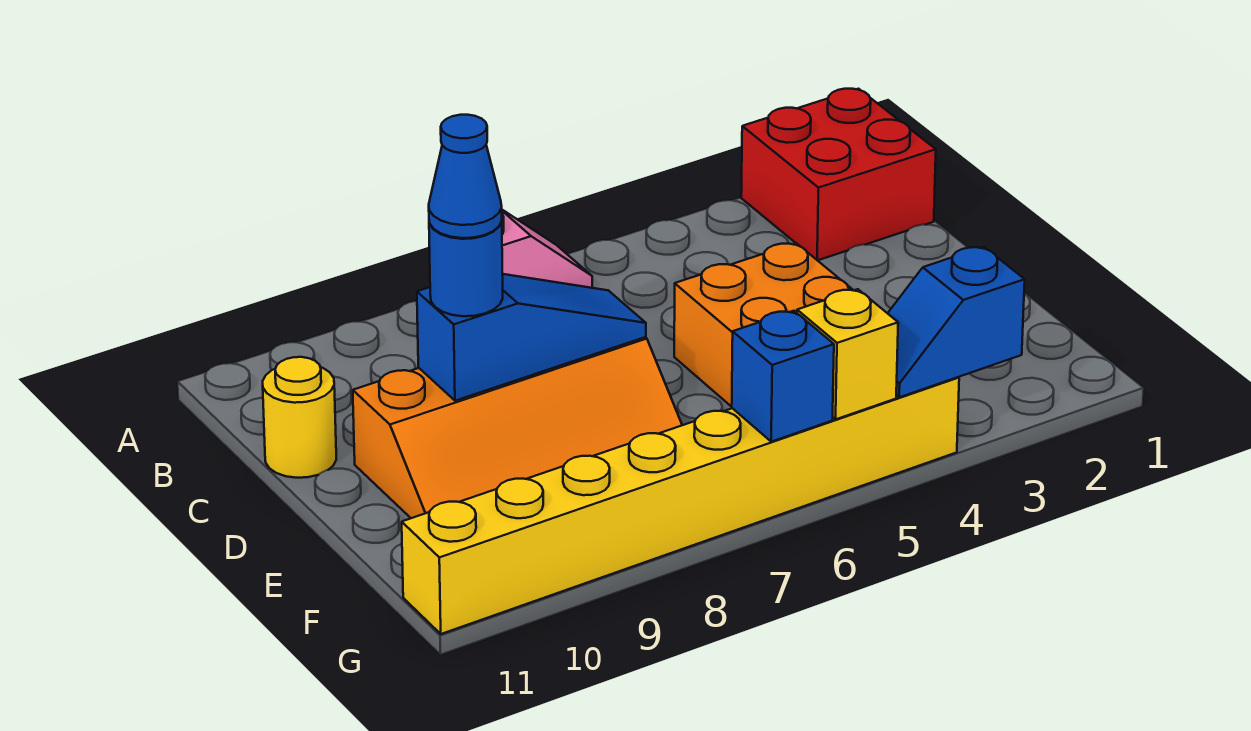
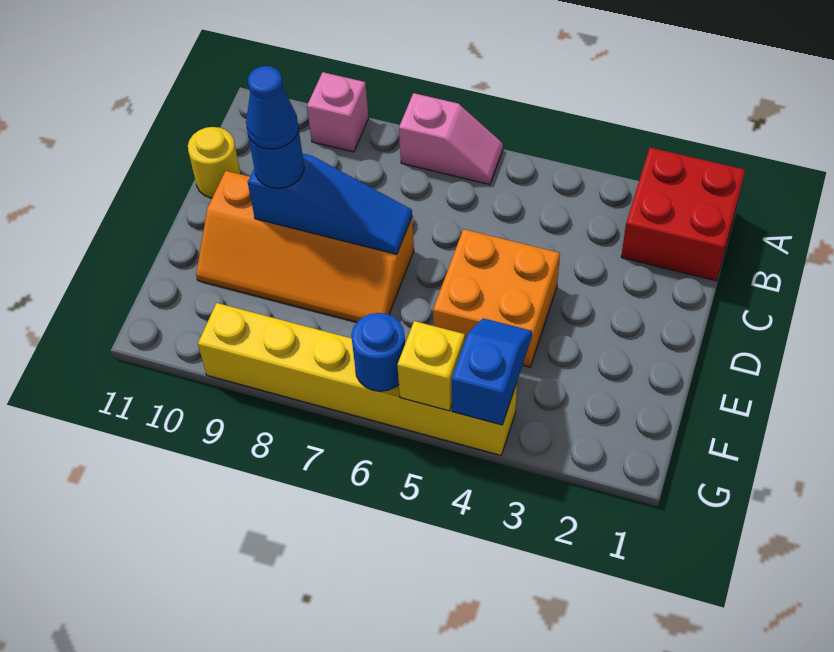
none -> pink 1x1 brick [307,72,369,152]
blue 1x2 slope [888,247,1025,397] -> blue 1x2 slope turned to [451,318,532,425]
yellow 1x8 brick [402,377,959,634] -> yellow 1x6 brick [198,303,517,455]
blue 1x1 brick [732,311,834,442] -> blue 1x1 round brick [351,313,405,391]

